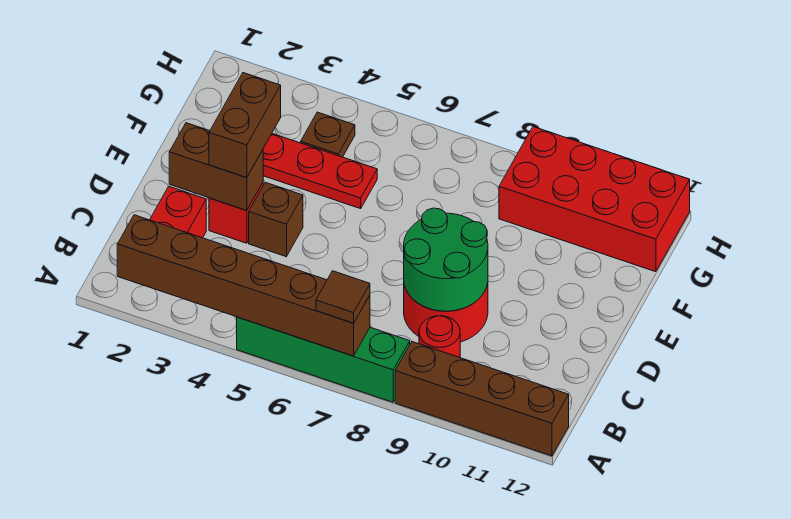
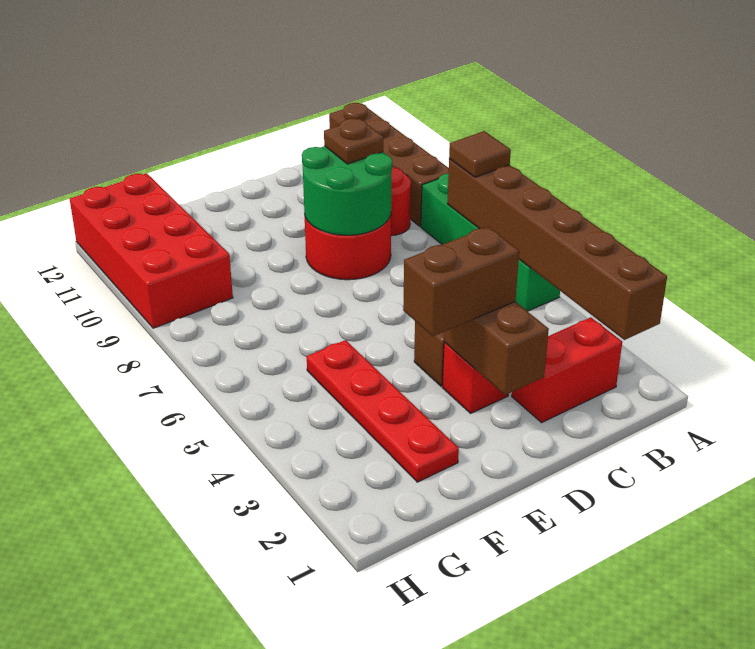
brown 1x1 plate [301,112,355,157] -> brown 1x1 plate moved to [324,118,383,164]

